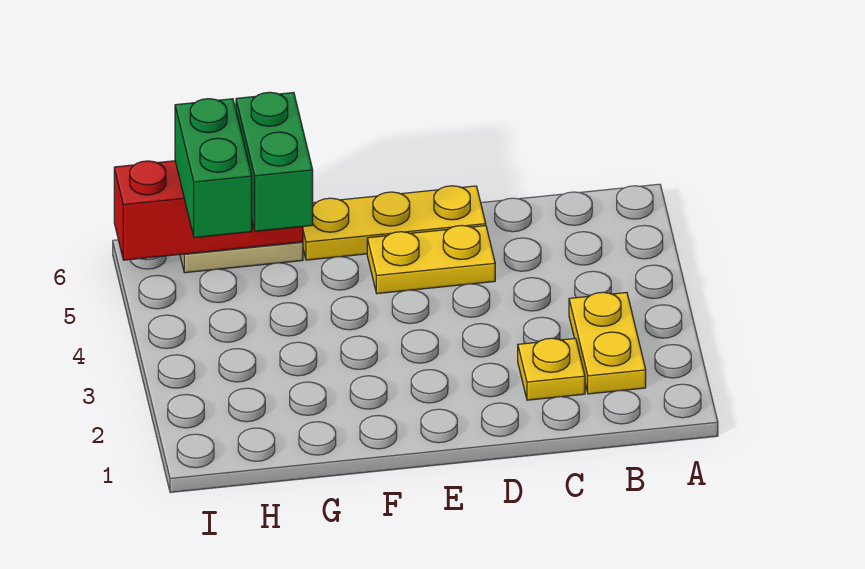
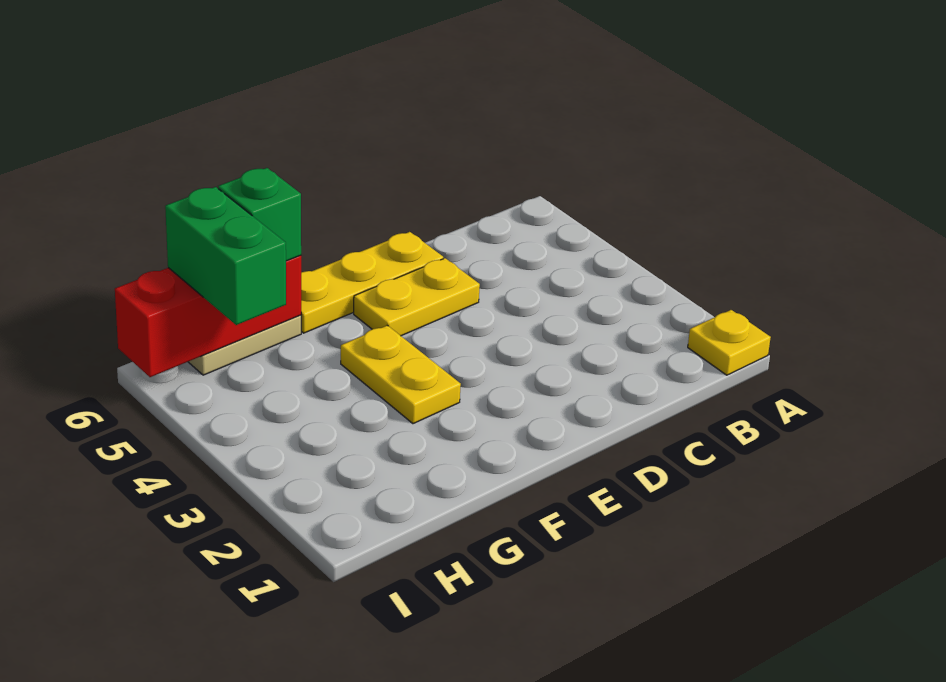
yellow 1x2 plate [569,292,646,394] -> yellow 1x2 plate moved to [341,325,461,424]
yellow 1x1 plate [518,338,585,400] -> yellow 1x1 plate moved to [688,310,771,375]
green 1x2 brick [236,92,313,231] -> green 1x1 brick [218,168,301,261]

